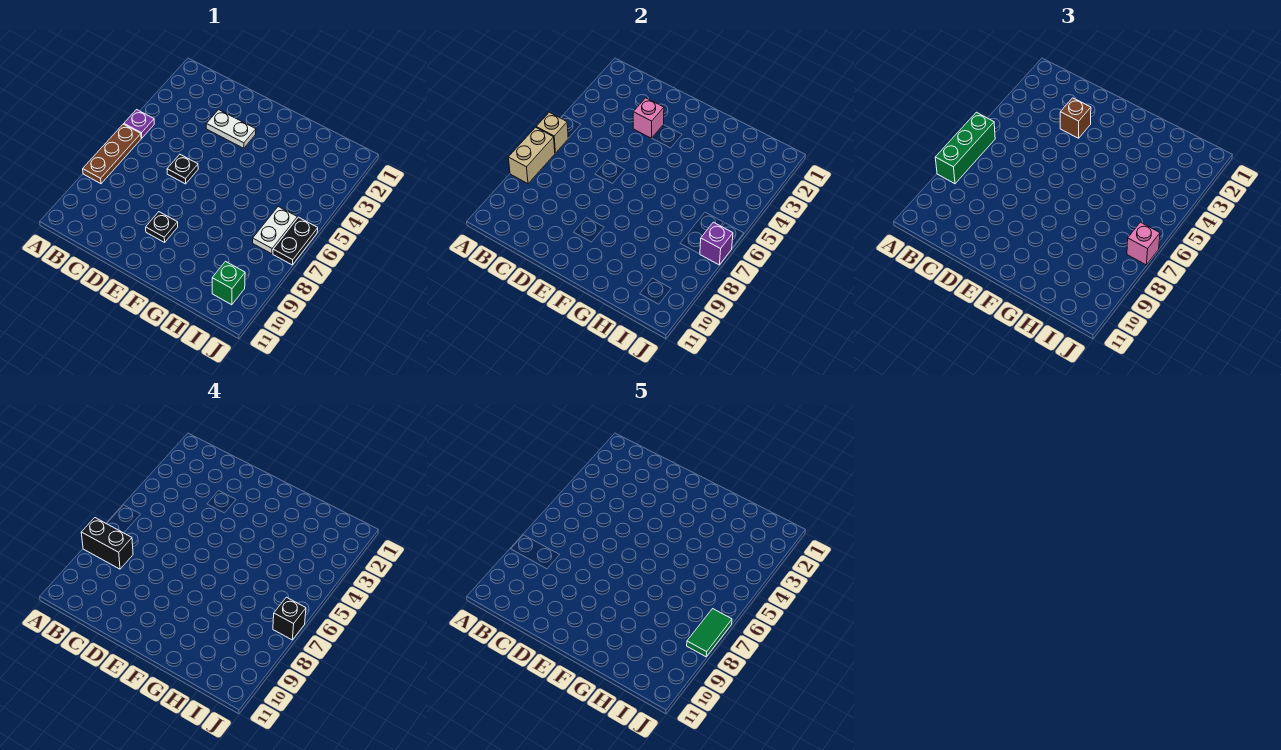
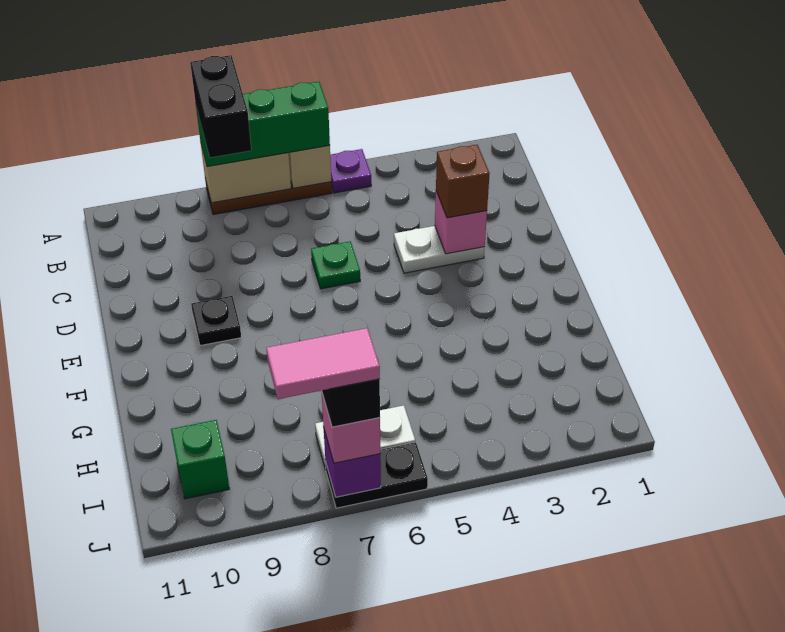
white 1x2 plate [206,110,256,148] -> white 1x2 plate turned to [394,226,485,273]
black 1x1 plate [167,155,198,184] -> green 1x1 plate [311,241,360,289]
green 1x2 tile [687,609,732,657] -> pink 1x2 tile [266,328,380,399]

